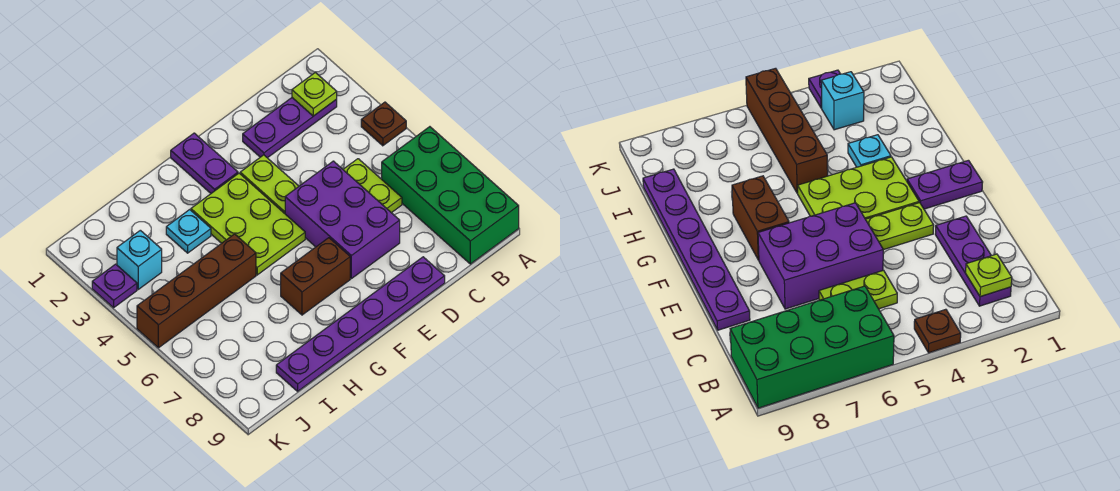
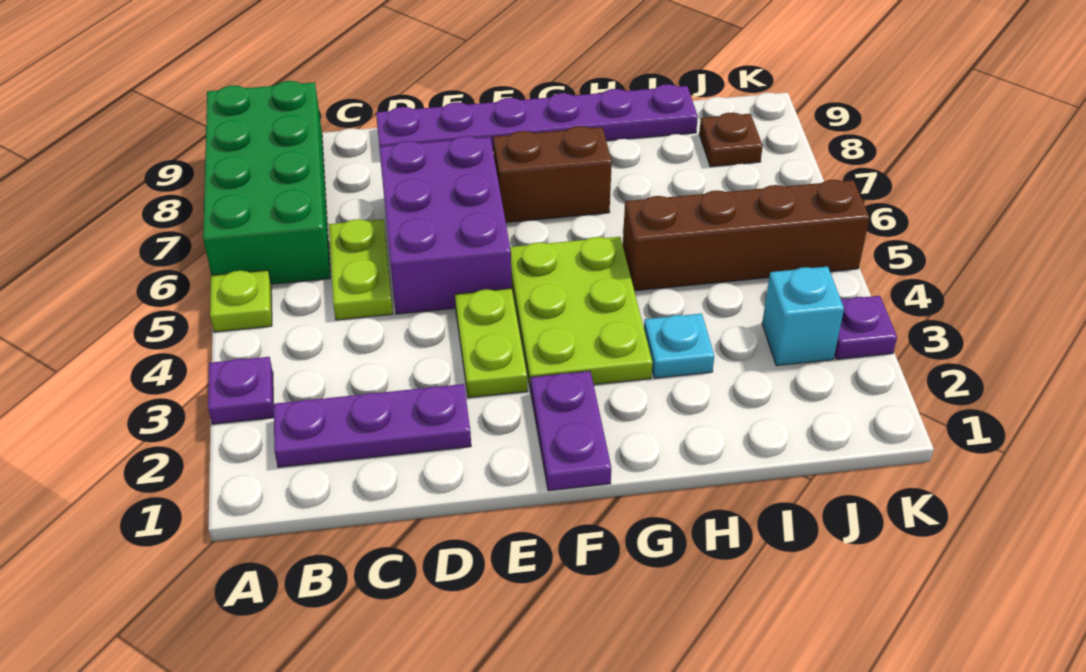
none -> purple 1x1 plate [208,357,274,424]
brown 1x1 plate [361,102,406,146] -> brown 1x1 plate moved to [699,113,763,167]
lime 1x1 plate [292,73,337,116] -> lime 1x1 plate moved to [210,270,272,332]

